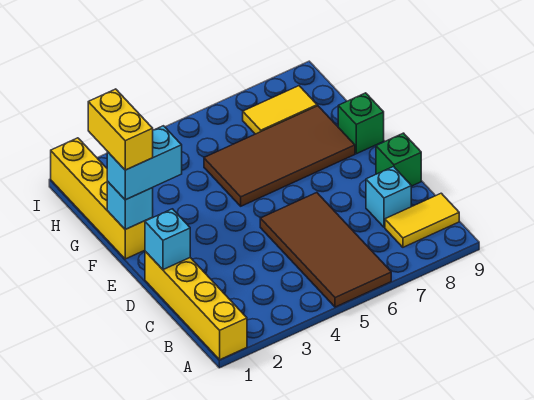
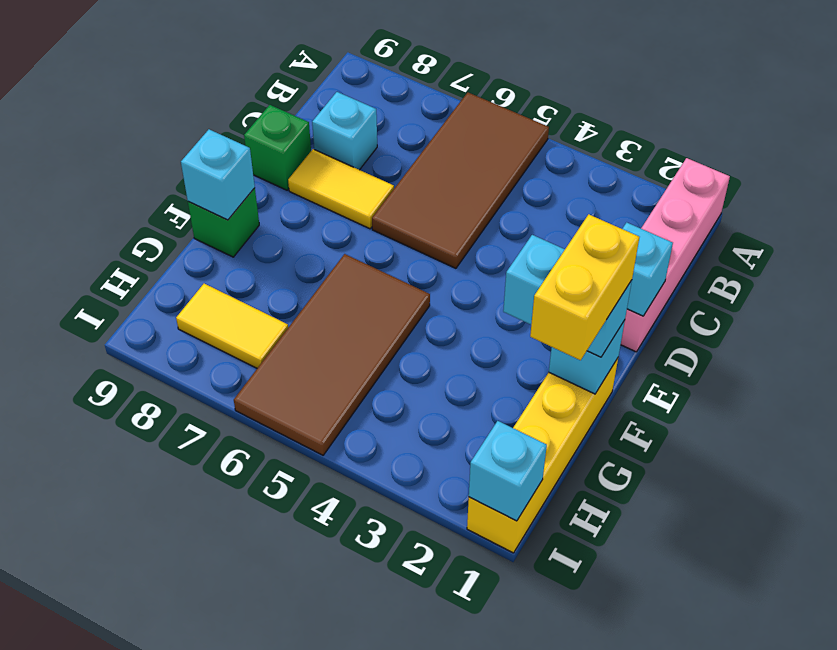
yellow 1x4 brick [145,251,247,360] -> pink 1x4 brick [621,158,730,352]
yellow 1x2 tile [385,193,459,247] -> yellow 1x2 tile moved to [288,149,394,229]
brown 2x4 tile [204,106,355,206] -> brown 2x4 tile turned to [234,254,430,455]
none -> cyan 1x1 brick [181,129,255,220]
none -> cyan 1x1 brick [469,421,547,521]

